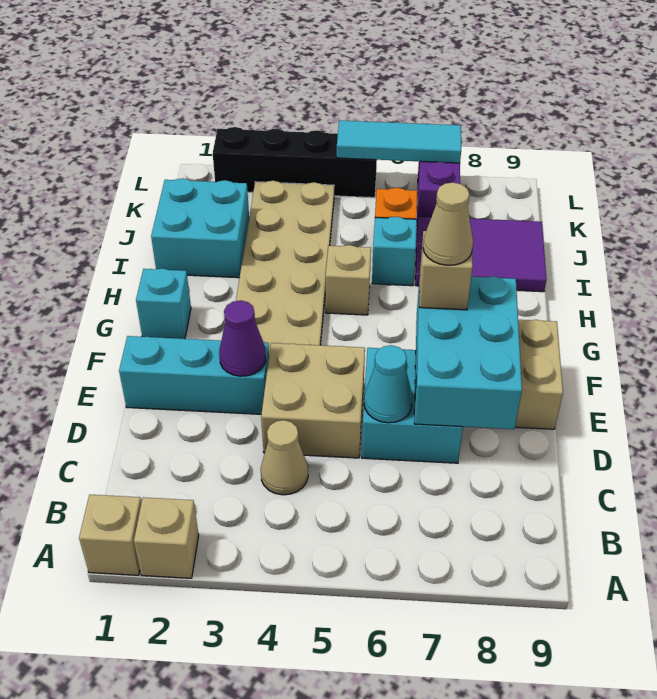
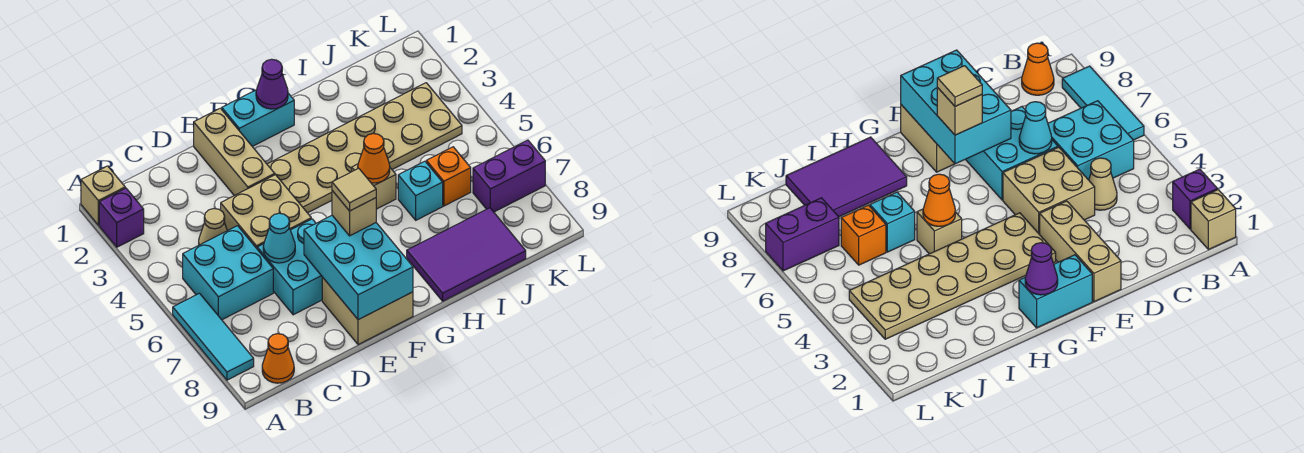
tan 1x1 brick [134,497,199,578] -> purple 1x1 brick [99,188,144,247]
none -> orange 1x1 cone [262,334,294,383]
cyan 2x3 brick [414,276,522,429] -> cyan 2x3 brick turned to [304,216,413,320]
cyan 1x3 brick [119,336,269,414] -> tan 1x3 brick [194,108,275,196]
purple 1x1 cone [219,300,266,376] -> purple 1x1 cone moved to [256,59,288,109]
tan 1x1 cone [423,183,473,265] -> tan 1x1 tile [332,168,376,211]
cyan 1x1 brick [136,269,191,339] -> cyan 1x2 brick [222,90,294,146]
none -> orange 1x1 cone [358,134,390,183]
cyan 2x2 brick [151,179,249,278] -> cyan 2x2 brick moved to [183,226,273,320]
purple 2x3 tile [415,216,546,292] -> purple 2x3 tile turned to [407,208,526,301]
black 1x4 brick [213,127,377,198] -> none
cyan 1x3 tile [337,120,461,163] -> cyan 1x3 tile moved to [173,293,254,380]

